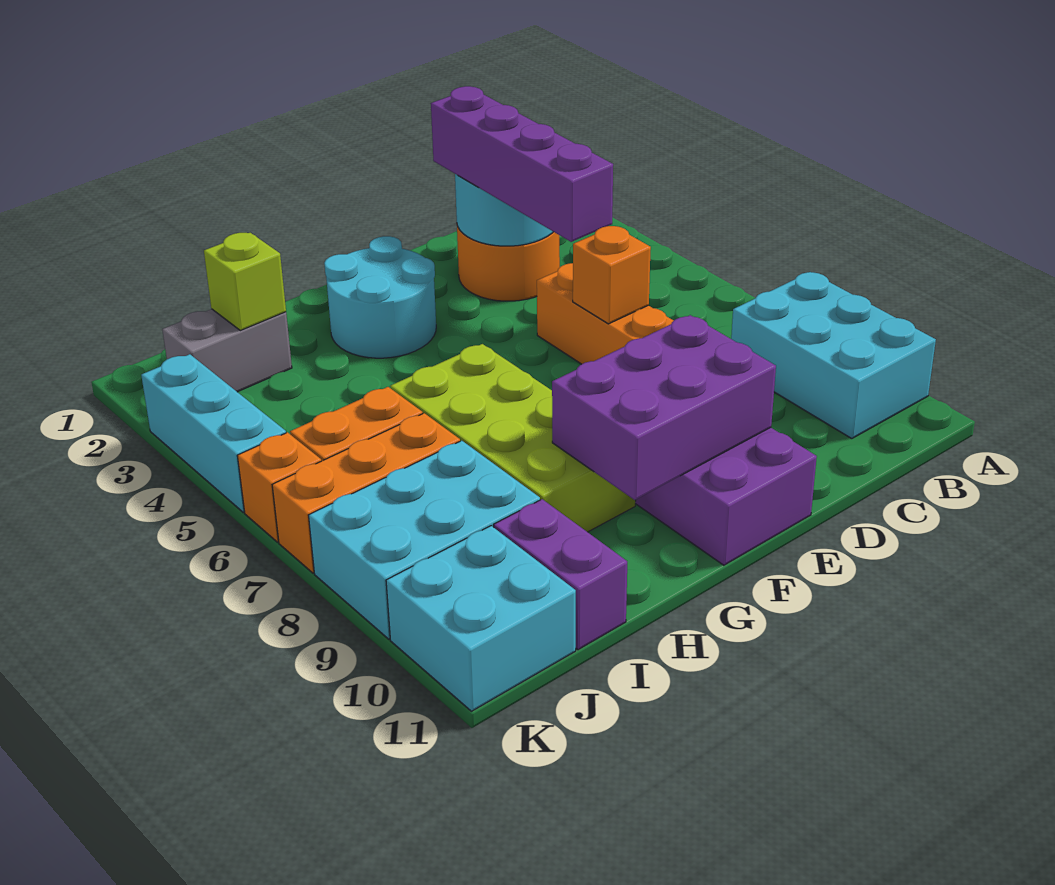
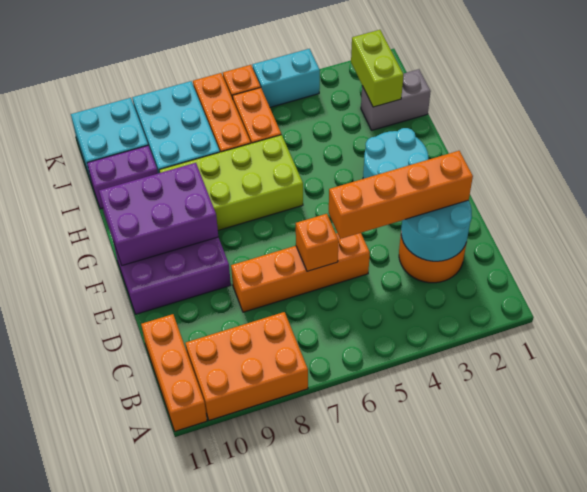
cyan 2x3 brick [731,272,936,439] -> orange 2x3 brick [185,312,308,420]
none -> orange 1x3 brick [141,314,207,431]
purple 1x4 brick [431,86,613,242] -> orange 1x4 brick [329,151,473,239]
purple 2x3 brick [552,315,776,500] -> purple 2x3 brick turned to [99,163,218,265]
grey 1x2 brick [162,309,292,392] -> grey 1x2 brick turned to [361,69,431,130]
lime 1x1 brick [204,233,286,331] -> lime 1x2 brick [351,30,403,107]
cyan 1x3 brick [141,354,286,512] -> cyan 1x2 brick [252,49,320,107]

